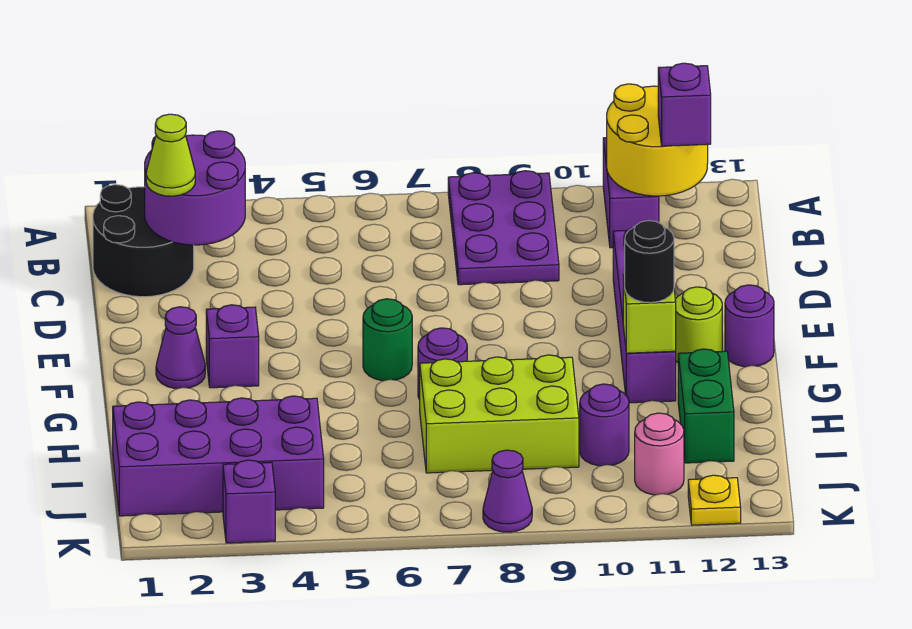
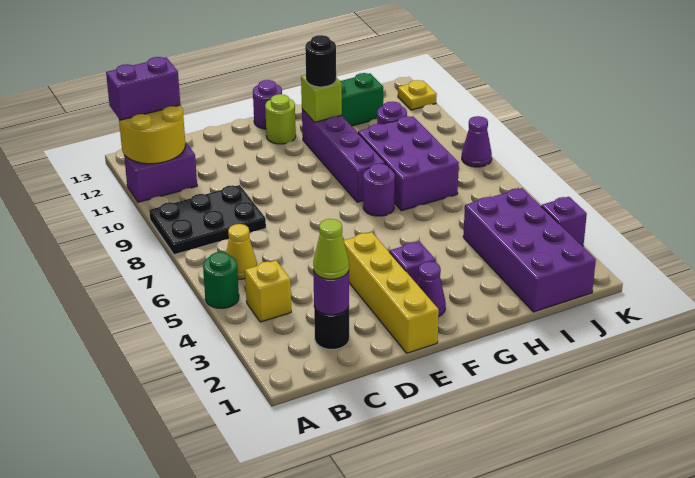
purple 2x3 plate [448,171,559,285] -> black 2x3 plate [149,185,266,255]
black 2x2 round brick [93,185,194,297] -> black 1x1 round brick [314,307,349,349]
purple 2x2 round brick [145,131,245,245] -> purple 1x1 round brick [313,271,349,315]
none -> yellow 1x1 brick [245,260,291,322]
none -> yellow 1x1 cone [226,224,257,279]
purple 1x1 brick [658,63,711,146] -> purple 1x2 brick [106,57,180,120]
purple 1x4 brick [613,228,676,403] -> purple 1x4 brick turned to [302,109,385,202]
none -> yellow 1x4 brick [344,232,439,353]
green 1x1 round brick [363,299,412,381] -> green 1x1 round brick moved to [203,252,239,308]
lime 2x3 brick [420,355,579,473] -> purple 2x3 brick [358,116,459,211]
pink 1x1 round brick [635,413,684,495] -> none

